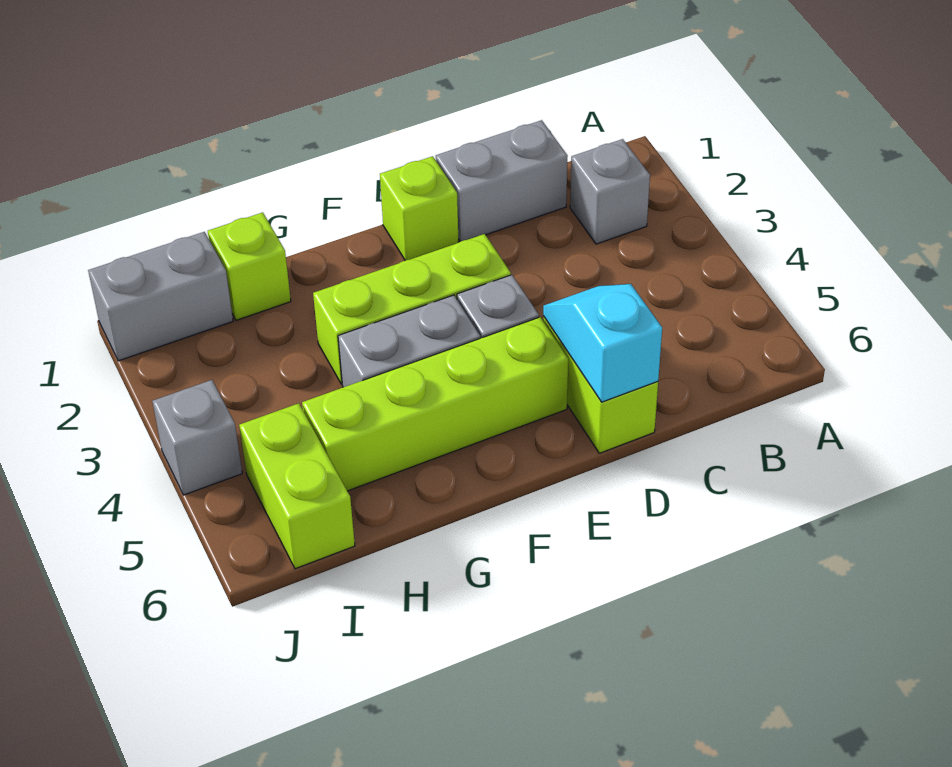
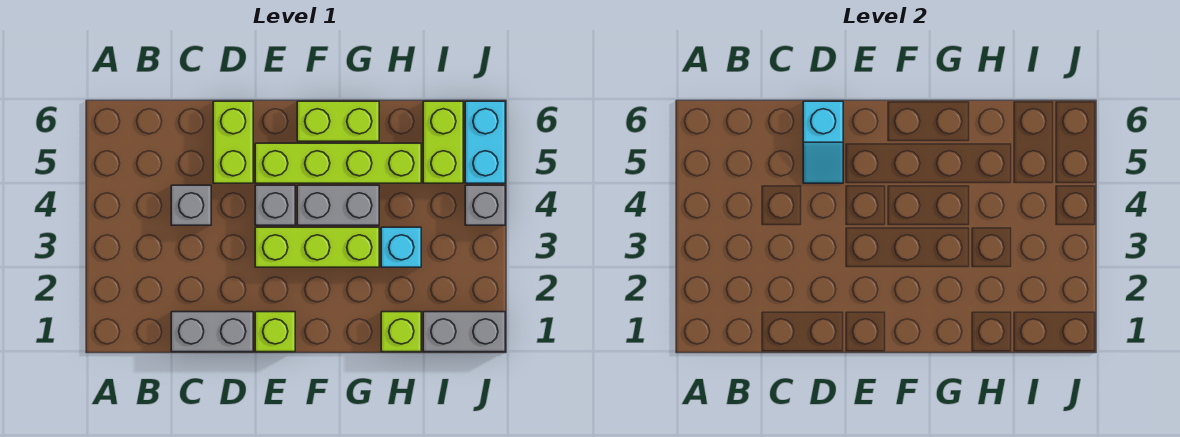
grey 1x1 brick [570,139,650,244] -> grey 1x1 brick moved to [171,185,211,225]
none -> lime 1x2 brick [297,101,379,141]
none -> cyan 1x1 brick [381,227,421,267]
none -> cyan 1x2 brick [465,101,505,183]

